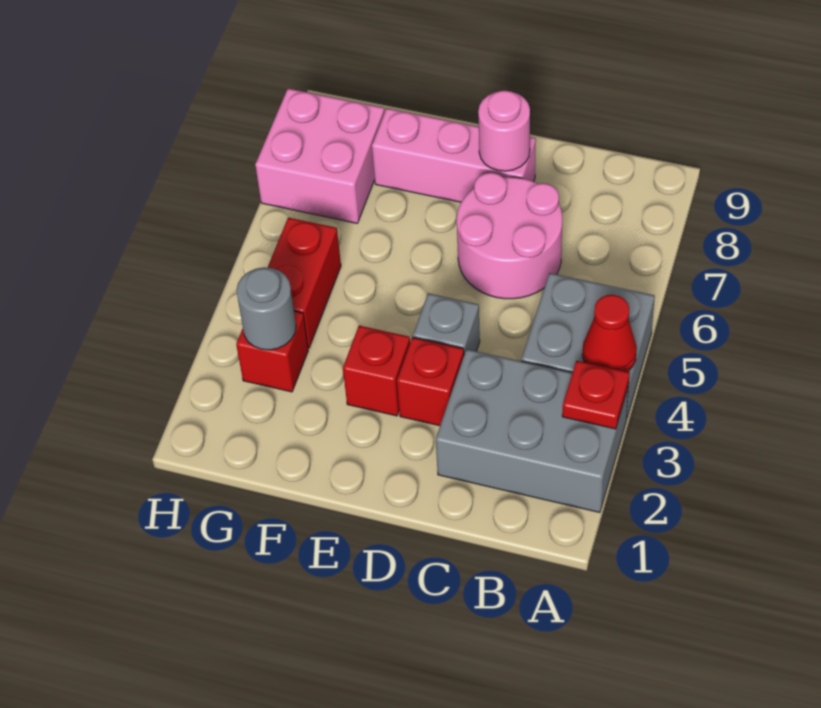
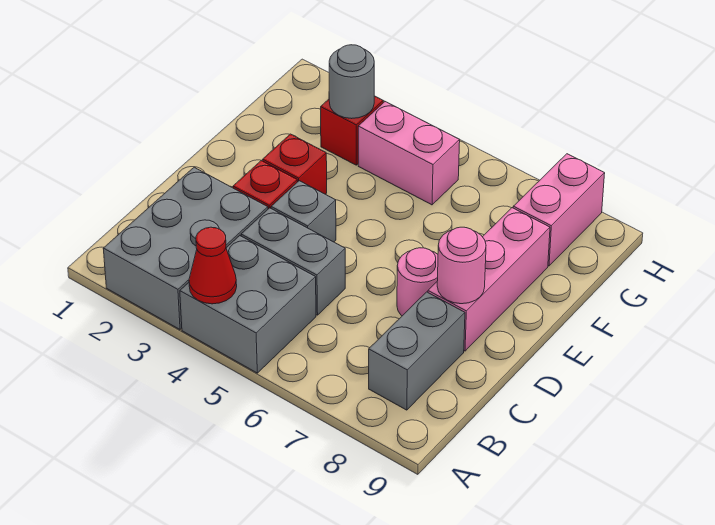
red 1x1 plate [562,361,630,429] -> none
none -> grey 1x2 brick [369,292,465,410]
none -> grey 1x2 brick [241,208,345,315]
pink 2x2 round brick [457,173,562,299] -> pink 1x1 round brick [397,248,438,316]
red 1x2 brick [268,218,341,348] -> pink 1x2 brick [358,102,460,205]
pink 2x2 brick [255,89,384,223] -> pink 1x2 brick [513,154,605,266]

